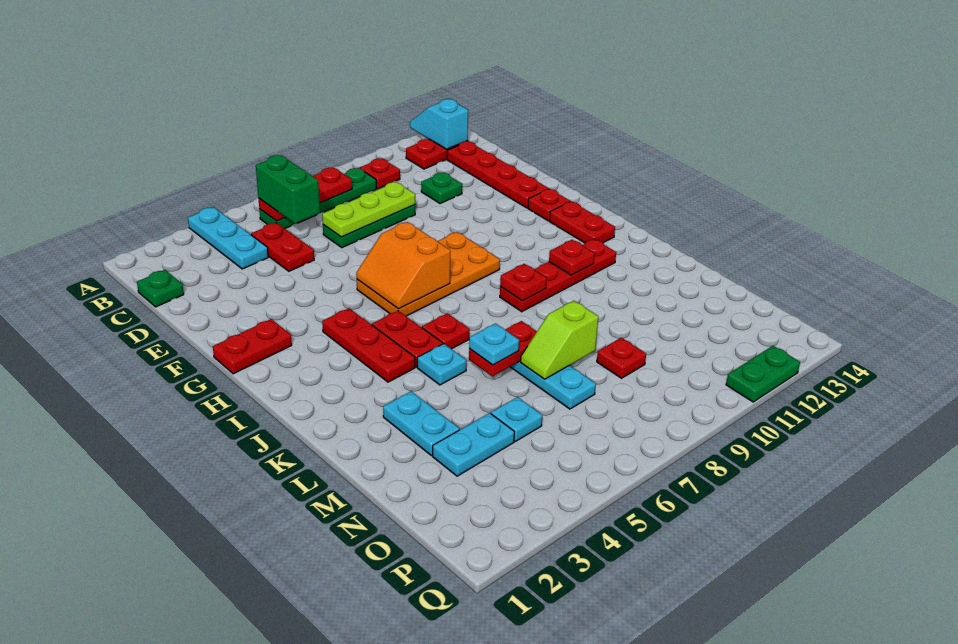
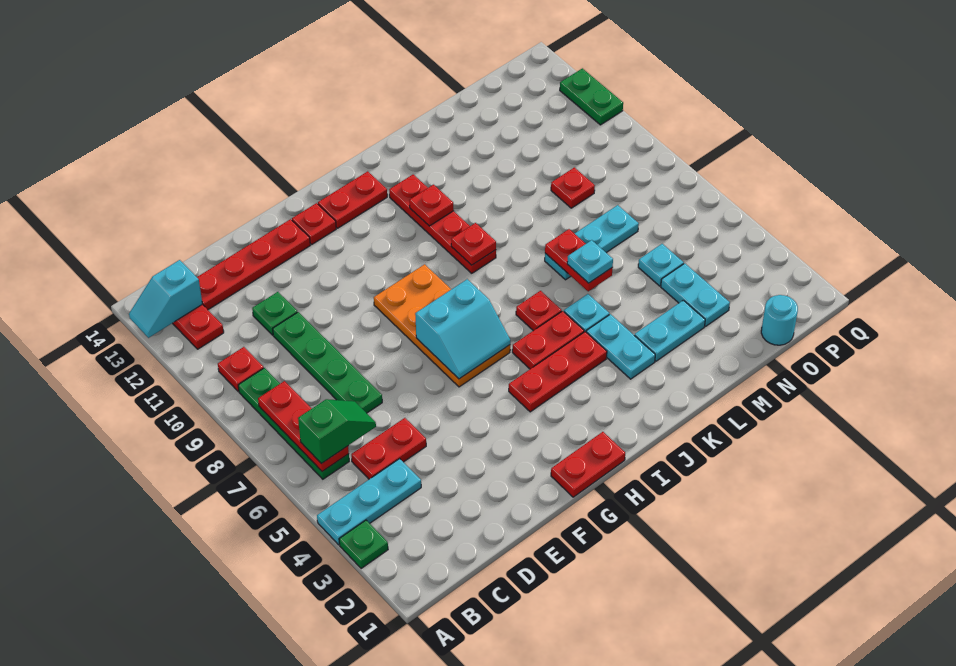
green 1x2 brick [256,155,320,224] -> green 1x2 slope [298,399,376,464]
green 1x1 plate [137,270,184,307] -> green 1x1 plate moved to [339,520,388,569]
green 1x3 plate [323,205,415,248] -> green 1x4 plate [273,312,382,413]
lime 1x3 plate [322,182,415,237] -> none
red 1x2 plate [213,319,292,374] -> red 1x2 plate turned to [551,432,625,497]
orange 2x2 slope [356,222,450,309] -> cyan 2x2 slope [415,279,510,379]
none -> cyan 1x2 plate [586,314,655,379]
lime 1x2 slope [521,301,599,379] -> none
none -> cyan 1x1 round brick [761,295,798,345]

